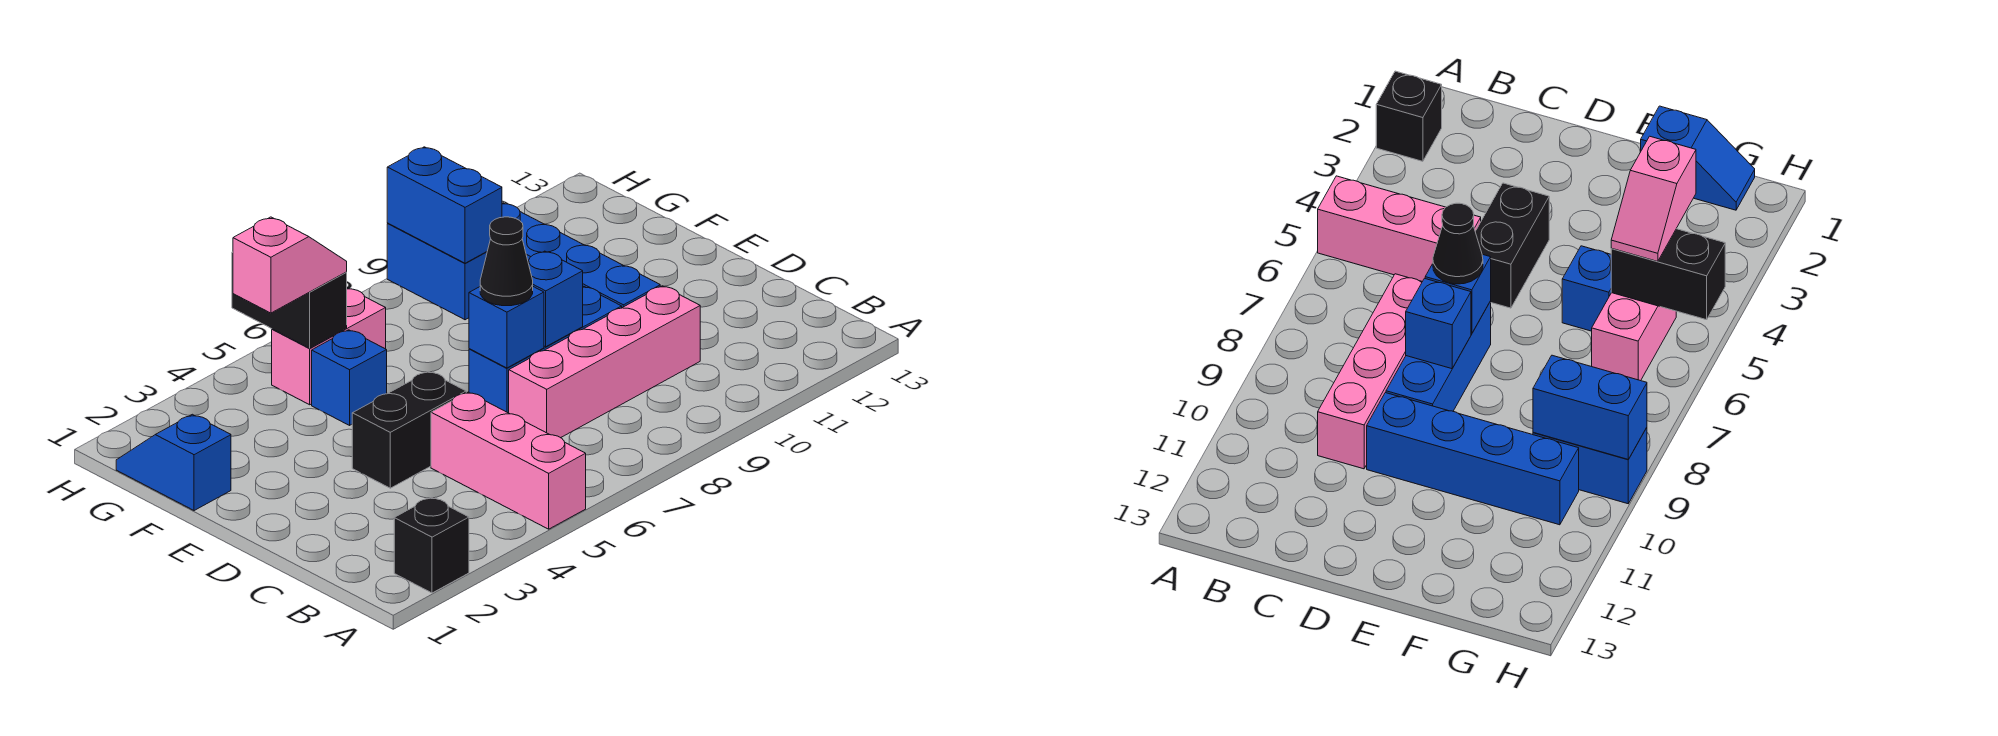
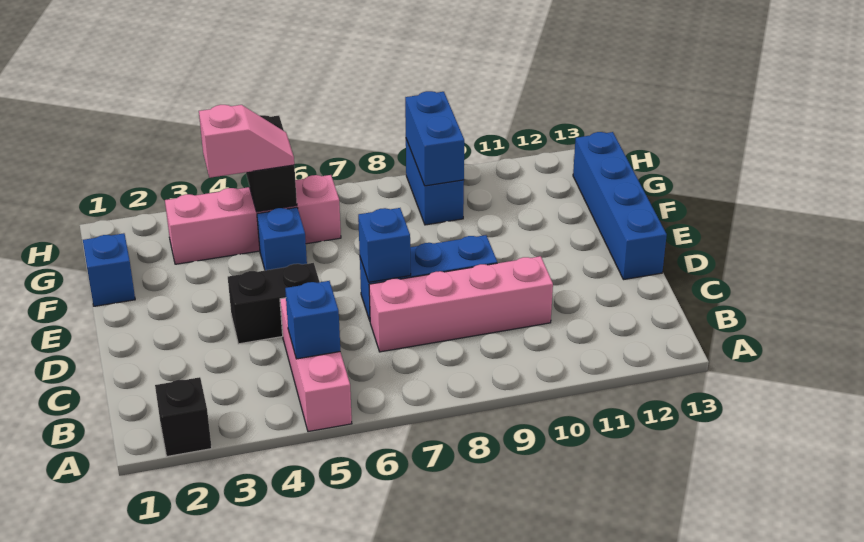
black 1x1 cone [480,217,533,306] -> none
blue 1x1 brick [528,251,583,347] -> blue 1x1 brick moved to [285,281,340,359]
blue 1x4 brick [502,203,661,308] -> blue 1x4 brick moved to [573,132,667,280]
pink 1x2 brick [272,288,386,405] -> pink 1x4 brick [165,175,341,264]

